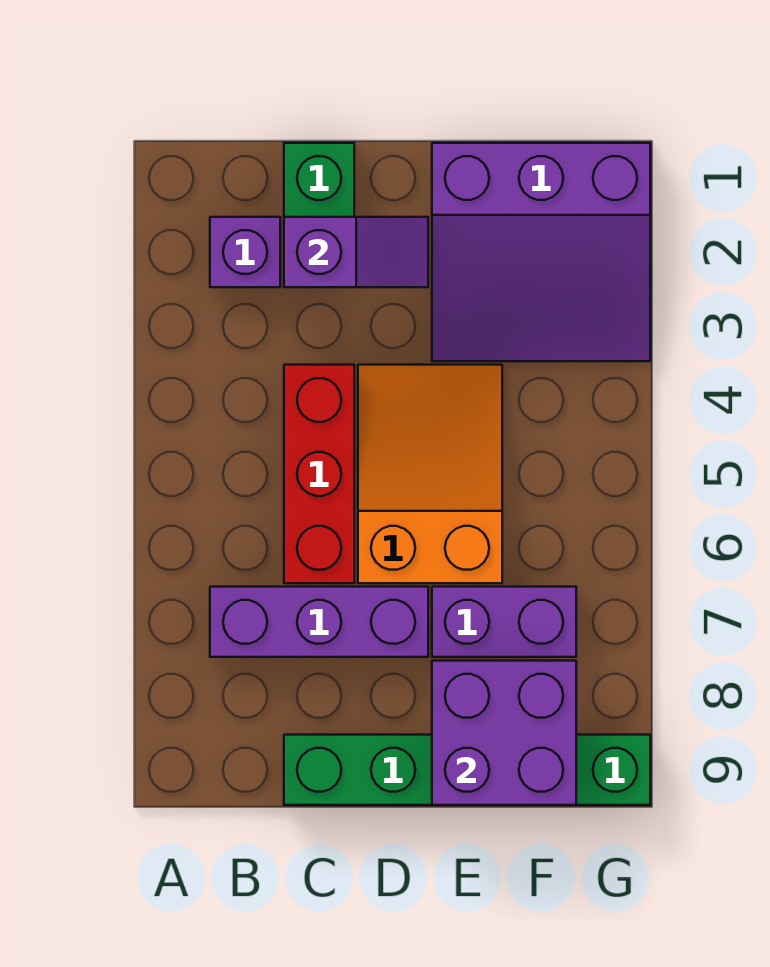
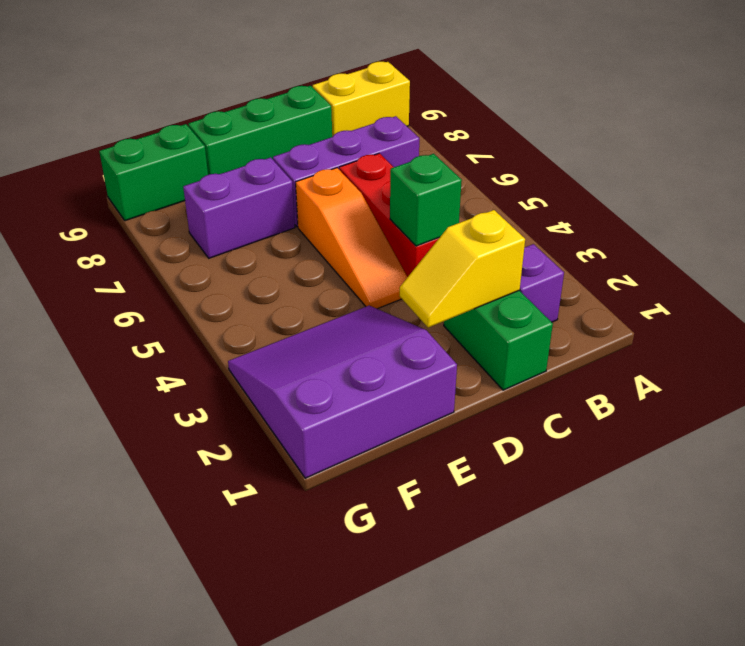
none -> yellow 1x2 brick [313,62,410,137]
purple 1x2 slope [284,217,428,287] -> yellow 1x2 slope [400,210,525,328]
none -> green 1x1 brick [390,154,462,246]
orange 2x3 slope [358,365,502,583] -> orange 1x3 slope [296,168,407,309]
purple 2x2 brick [432,661,576,805] -> none

